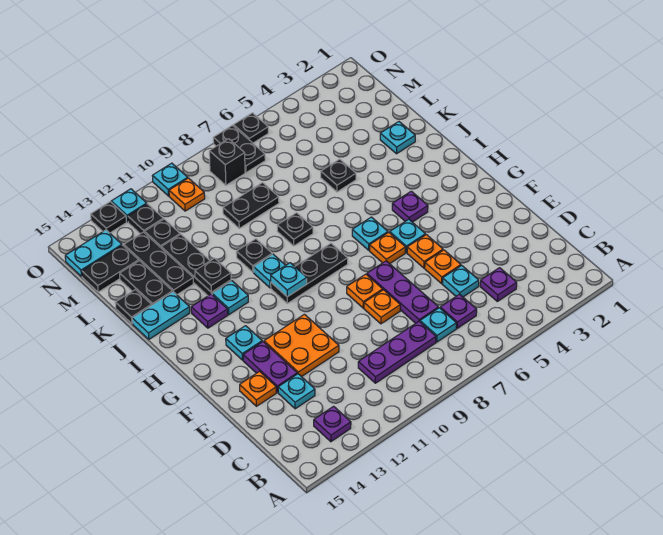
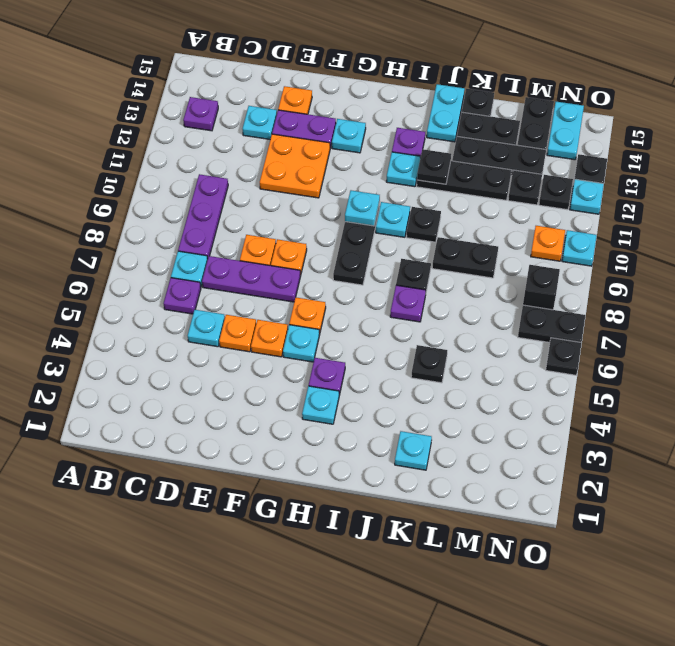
purple 1x1 plate [480,268,517,301] -> purple 1x1 plate moved to [390,285,426,322]
cyan 1x1 plate [352,217,388,250] -> cyan 1x1 plate moved to [302,386,339,424]
black 1x2 plate [223,183,279,228] -> black 1x2 plate turned to [432,237,498,278]

